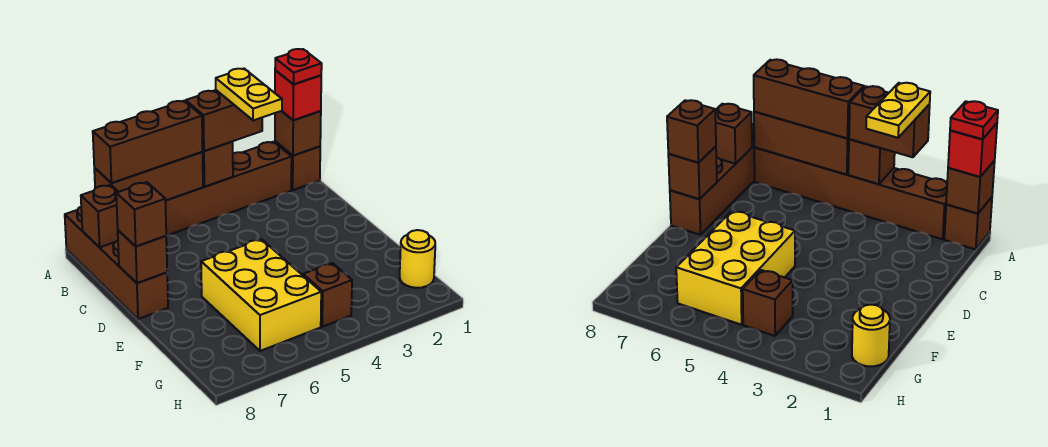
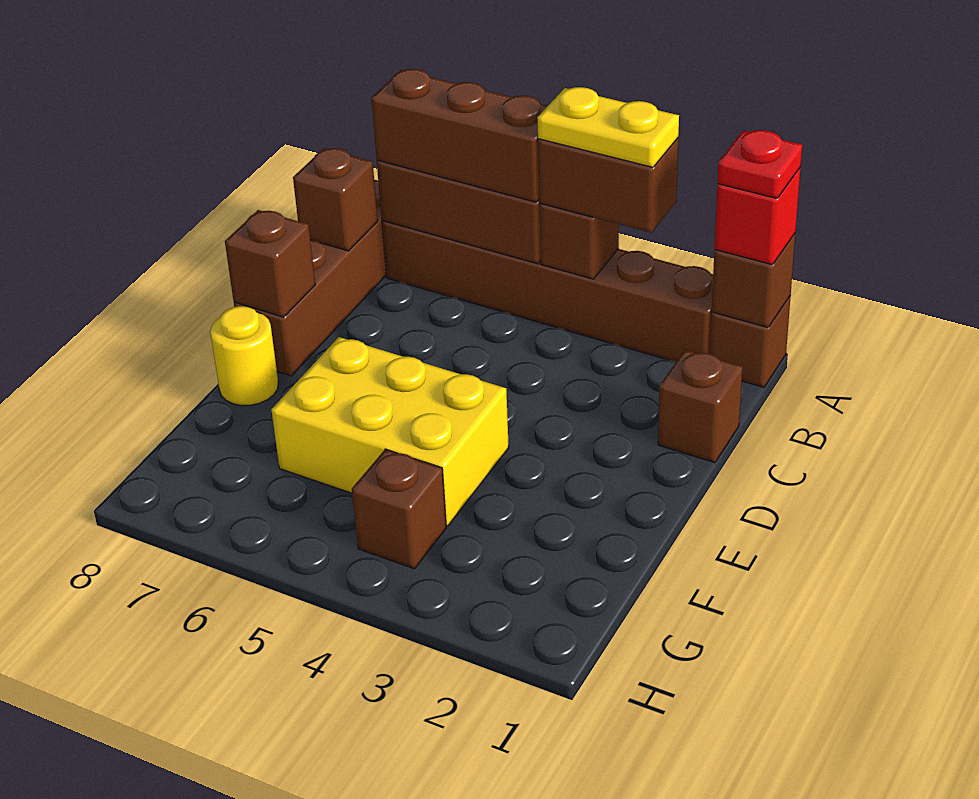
yellow 1x2 plate [216,69,282,120] -> yellow 1x2 plate turned to [537,87,679,167]
brown 1x1 brick [116,182,166,246] -> brown 1x1 brick moved to [658,350,743,463]
yellow 2x3 brick [201,239,321,351] -> yellow 2x3 brick turned to [271,337,509,526]
yellow 1x1 round brick [400,230,435,288] -> yellow 1x1 round brick moved to [210,306,278,405]

